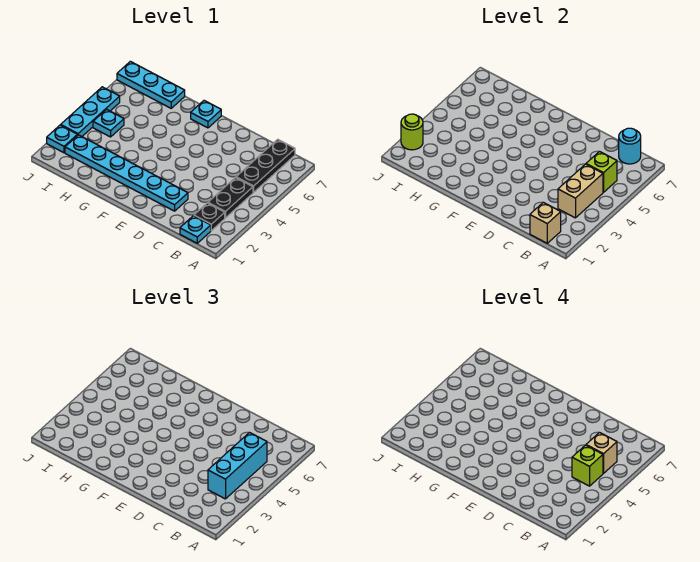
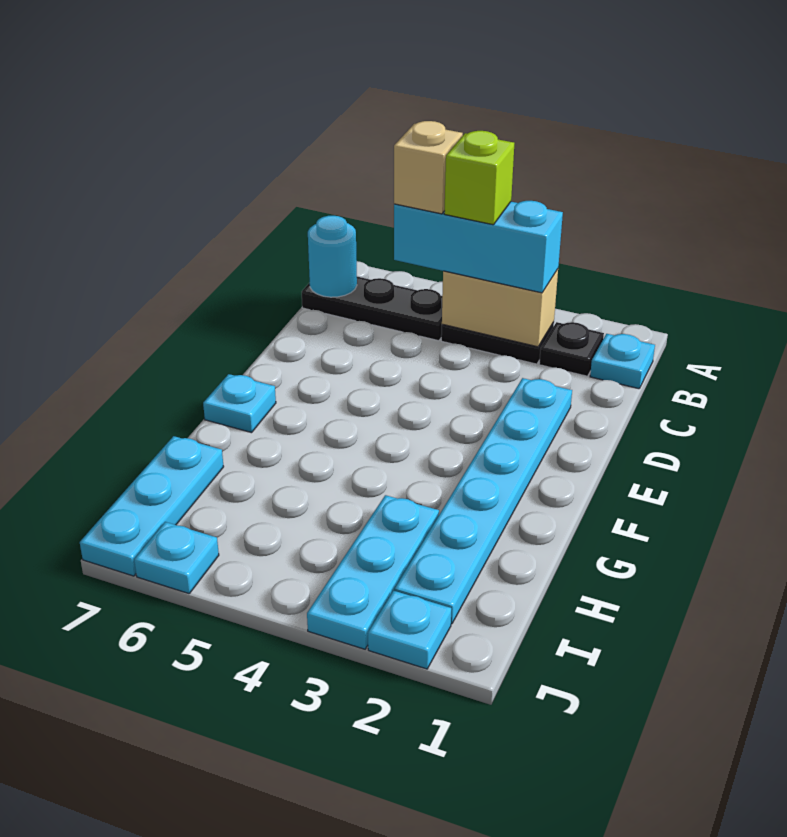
tan 1x1 brick [530,202,561,243] -> none
lime 1x1 brick [586,152,617,192] -> none
cyan 1x1 plate [93,109,124,137] -> cyan 1x1 plate moved to [134,522,219,594]
lime 1x1 round brick [401,114,423,150] -> none
cyan 1x3 plate [61,87,120,136] -> cyan 1x3 plate turned to [307,495,439,649]

